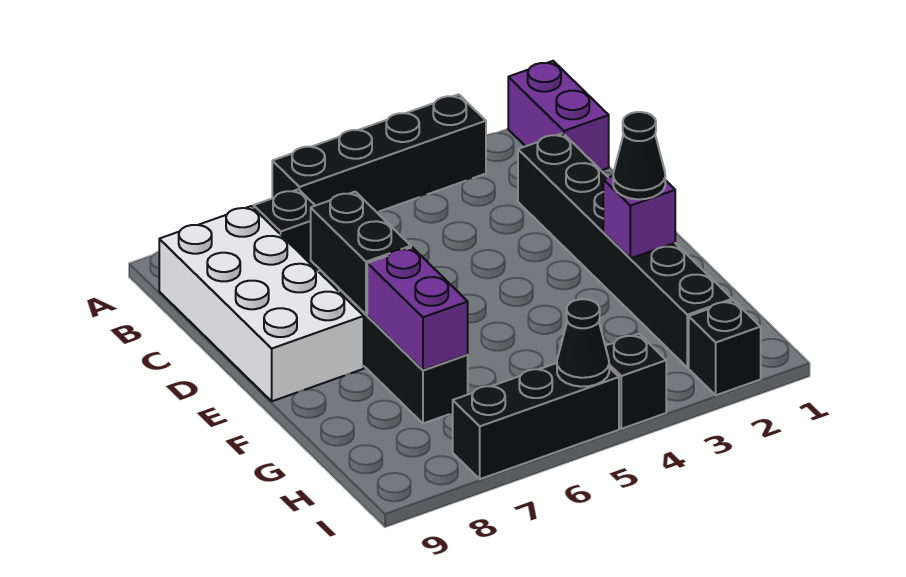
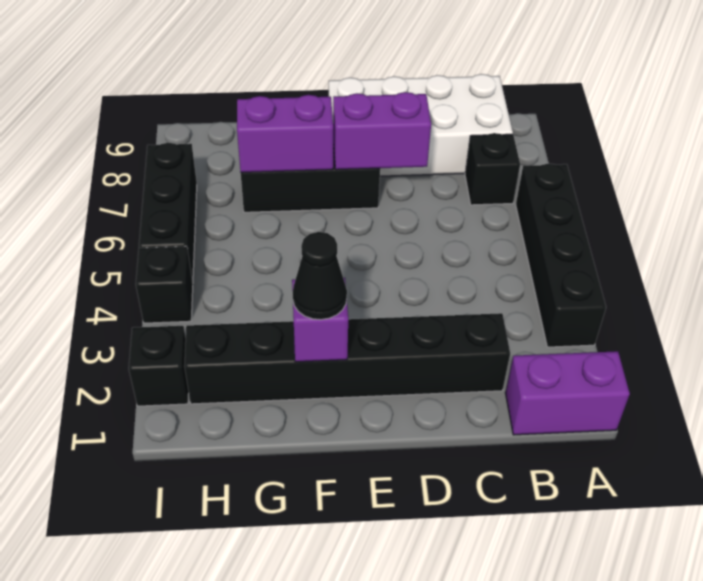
black 1x2 brick [311,192,411,314] -> purple 1x2 brick [333,92,431,170]
black 1x1 cone [557,299,609,387] -> none

